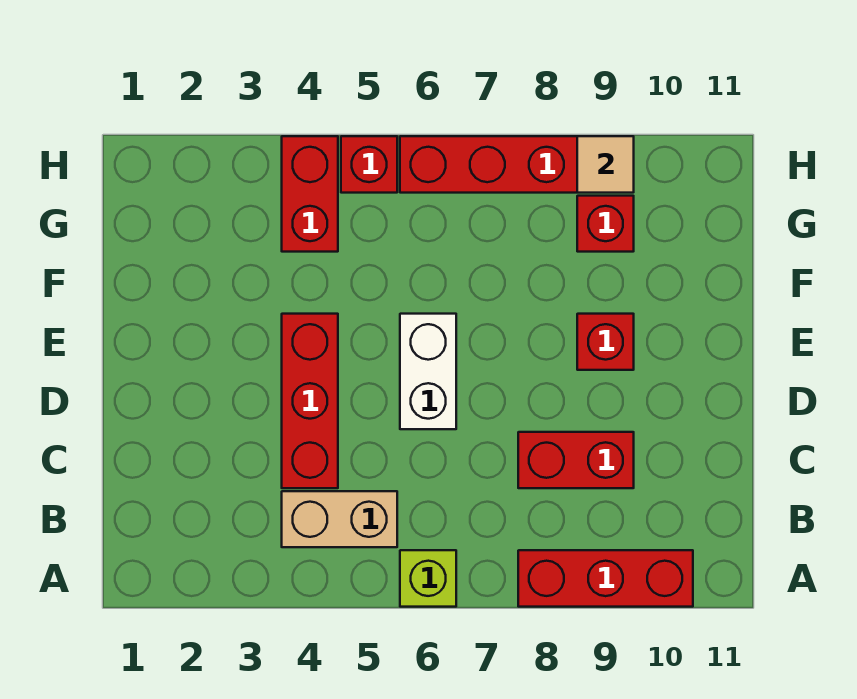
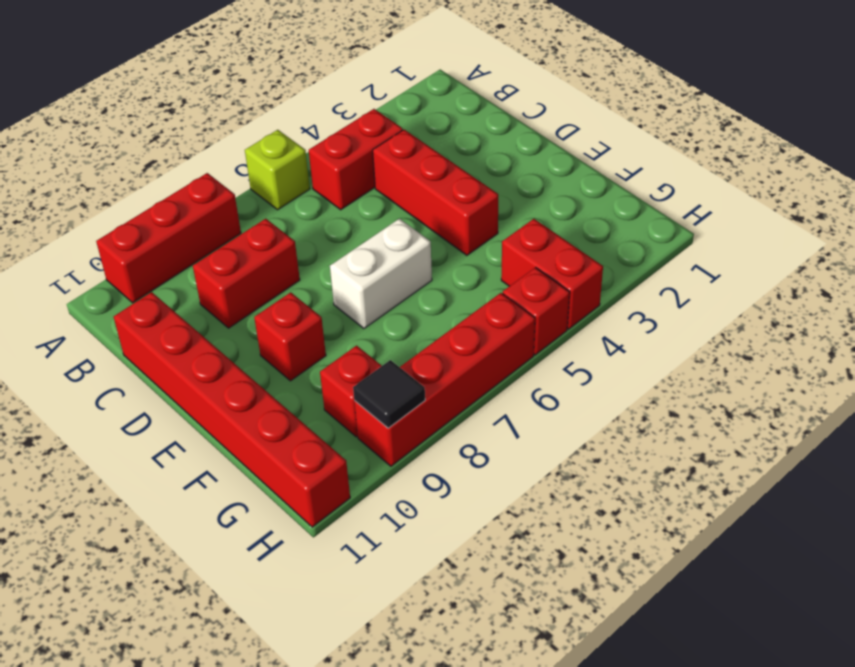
tan 1x2 brick [282,491,397,547] -> red 1x2 brick [309,109,403,210]
none -> red 1x6 brick [114,292,350,527]
white 1x2 brick [400,314,456,429] -> white 1x2 brick turned to [330,219,432,328]
tan 1x1 tile [577,136,634,193] -> black 1x1 tile [353,360,425,428]

